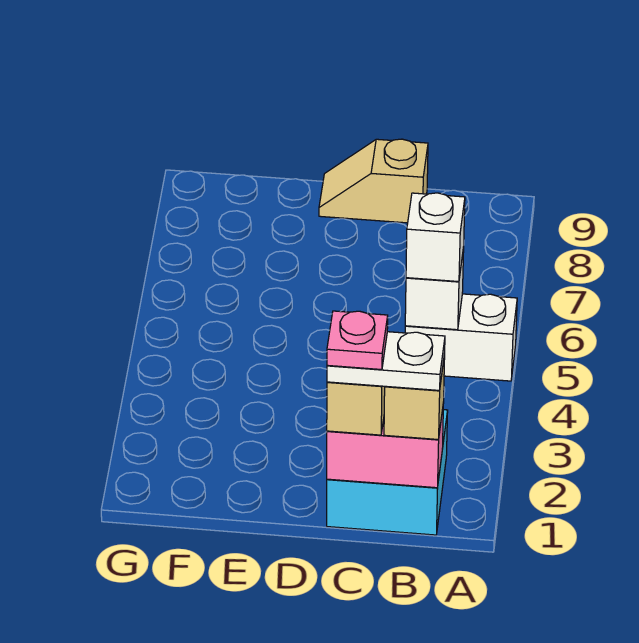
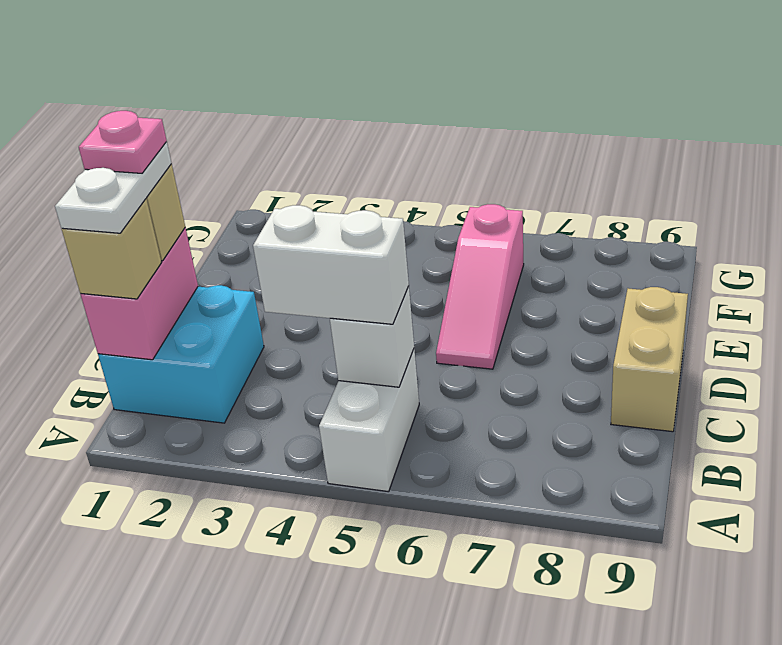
white 1x1 brick [406,193,465,282] -> white 1x2 brick [253,205,409,324]
tan 1x2 slope [319,139,428,223] -> tan 1x2 brick [611,287,688,432]
none -> pink 1x3 slope [436,204,524,369]

